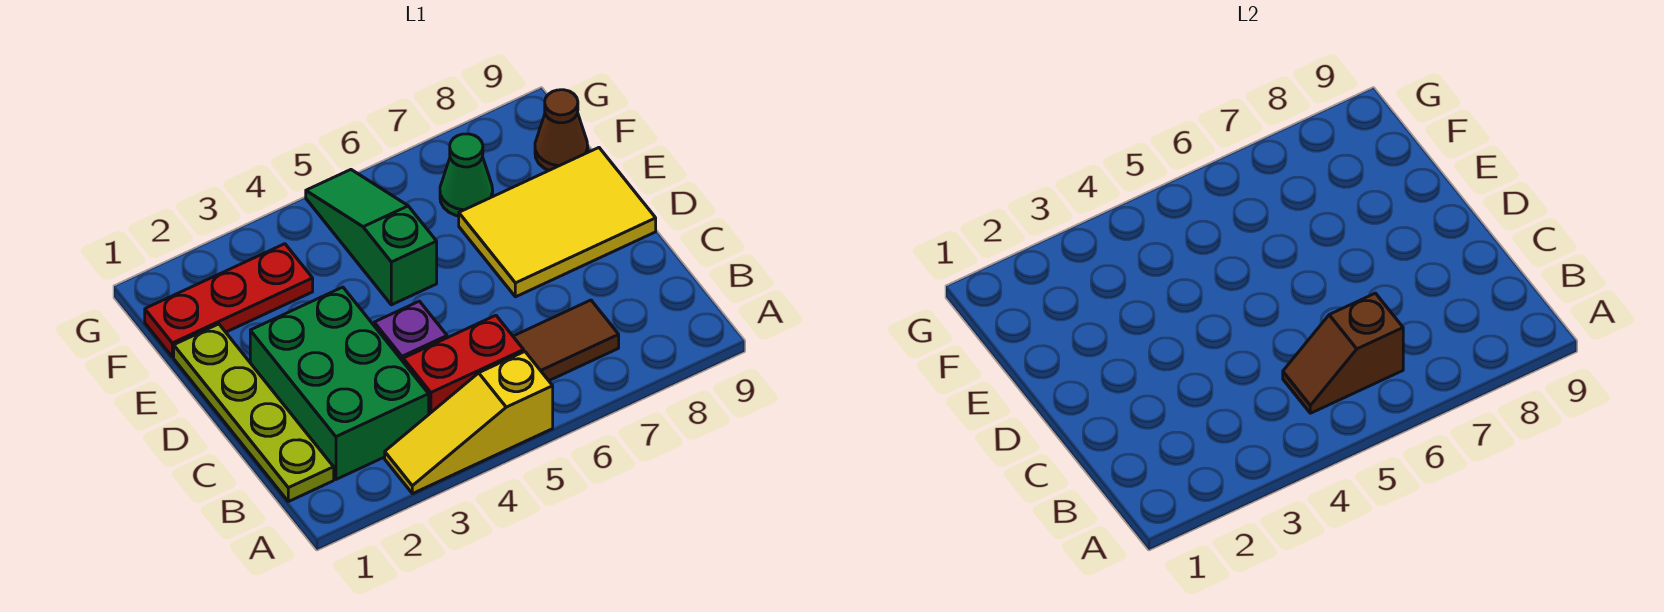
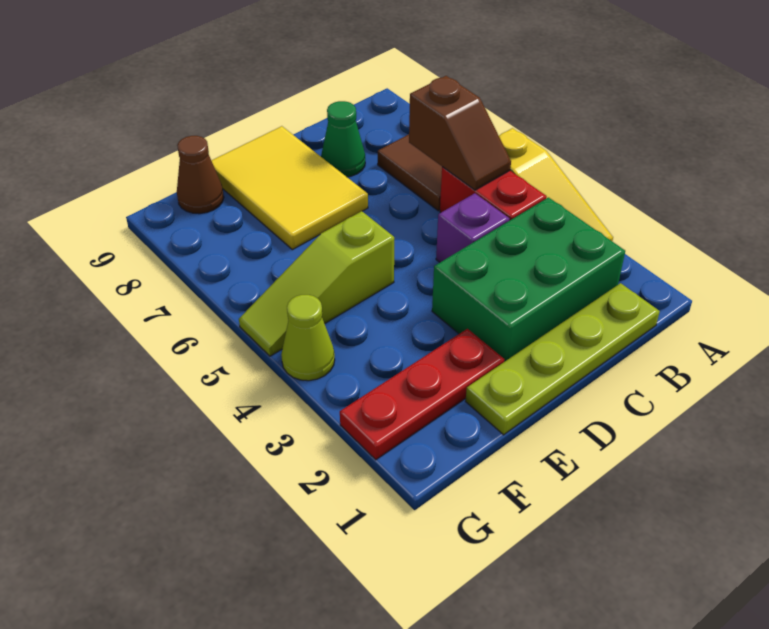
green 1x3 slope [306,170,437,305] -> lime 1x3 slope [239,211,394,356]
red 1x3 plate [145,244,313,357] -> red 1x3 plate turned to [340,329,504,460]
green 1x1 cone [440,134,493,216] -> green 1x1 cone moved to [321,101,365,177]
none -> lime 1x1 cone [281,295,335,381]

